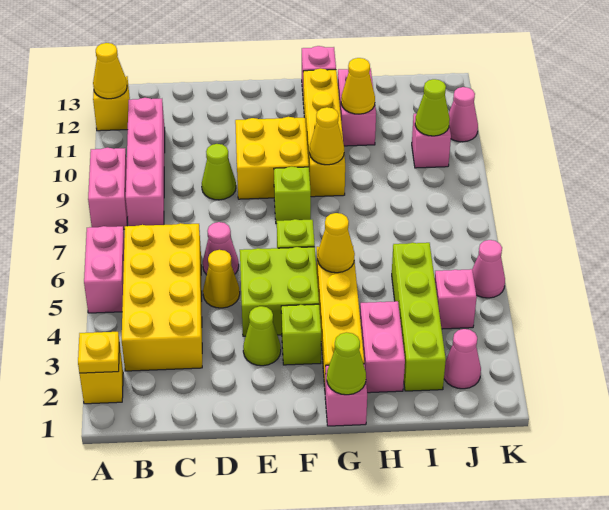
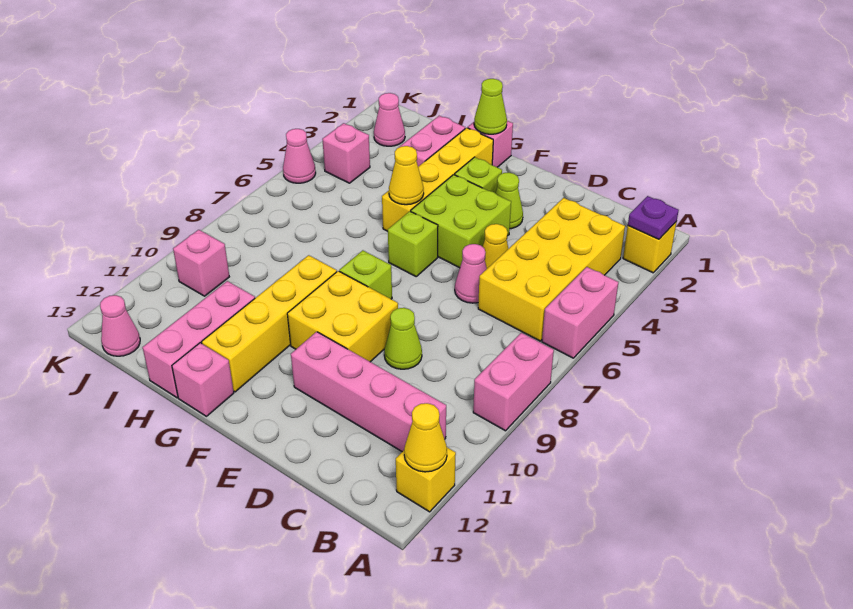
yellow 1x1 plate [78,332,119,373] -> purple 1x1 plate [628,196,679,239]
pink 1x4 brick [126,98,165,226] -> pink 1x4 brick turned to [291,332,446,452]
yellow 1x1 cone [310,107,344,165] -> none
pink 1x2 brick [338,68,376,146] -> pink 1x3 brick [143,281,255,398]
yellow 1x1 cone [341,58,375,114] -> none
lime 1x4 brick [392,243,446,391] -> none
lime 1x1 cone [415,79,450,136] -> none
pink 1x1 cone [449,87,478,142] -> pink 1x1 cone moved to [100,295,140,356]

